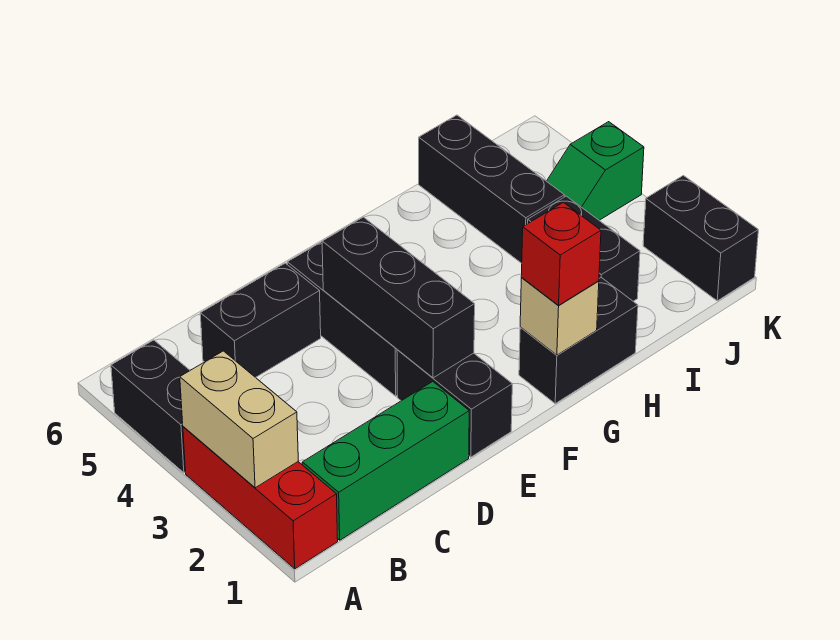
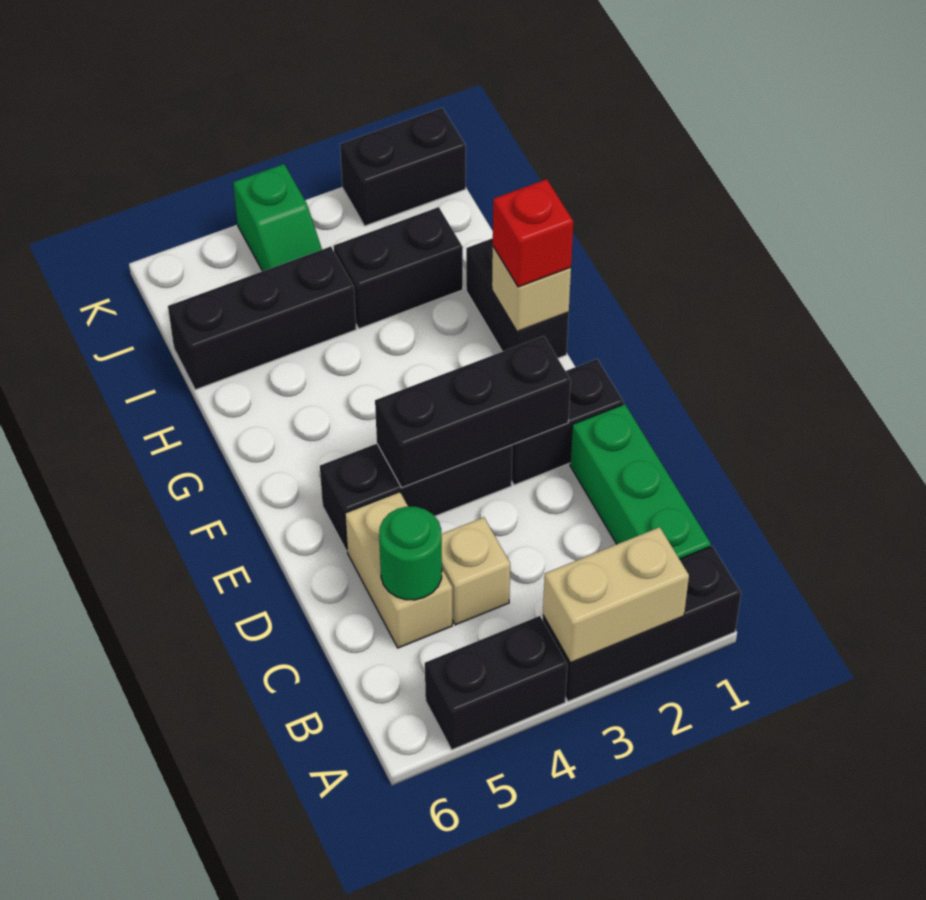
red 1x3 brick [183,427,338,569] -> black 1x3 brick [543,546,741,701]
none -> tan 1x1 brick [441,517,510,625]
black 1x2 brick [200,263,321,378] -> tan 1x2 brick [345,492,452,648]
none -> green 1x1 round brick [379,507,442,600]

